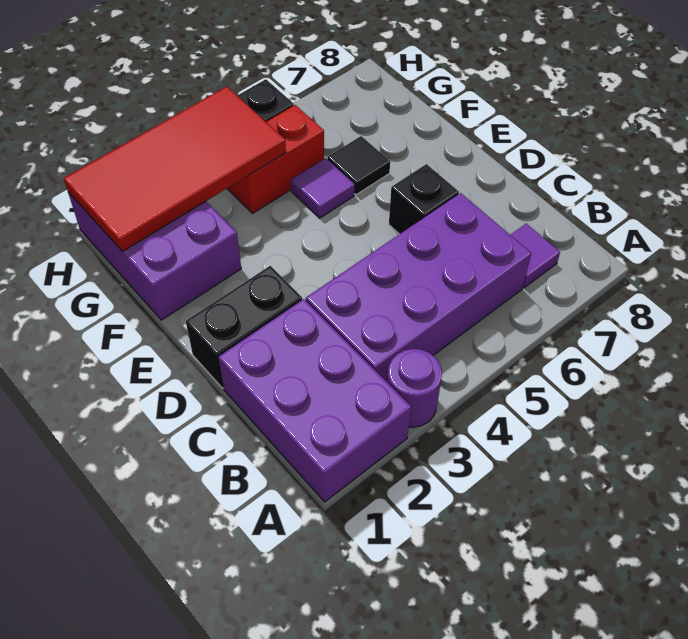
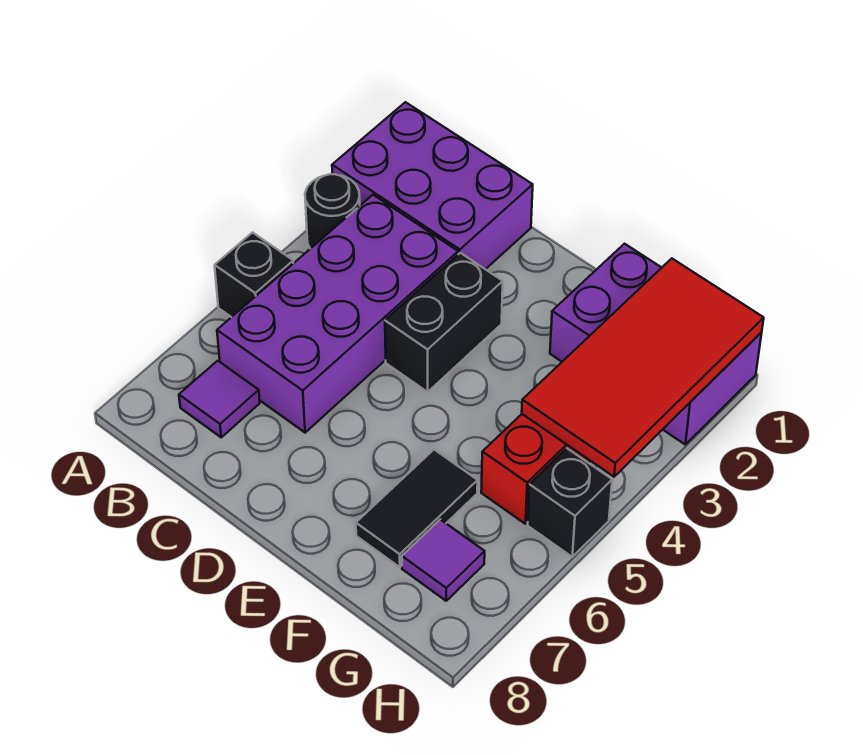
purple 1x1 round brick [387,349,442,427] -> black 1x1 round brick [305,174,360,249]
black 1x2 brick [186,266,302,388] -> black 1x2 brick moved to [385,253,503,392]
black 1x1 brick [389,164,459,234] -> black 1x1 brick moved to [215,233,293,317]
purple 1x1 tile [291,158,355,218] -> purple 1x1 tile moved to [402,519,485,601]
black 1x1 tile [327,136,390,195] -> black 1x2 tile [356,450,478,567]

